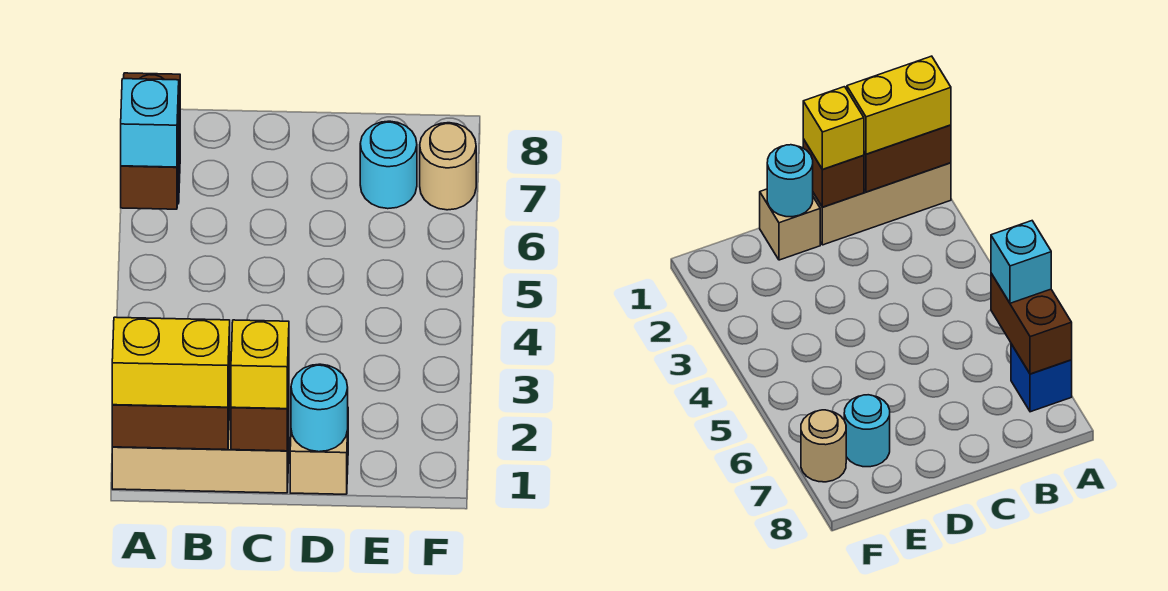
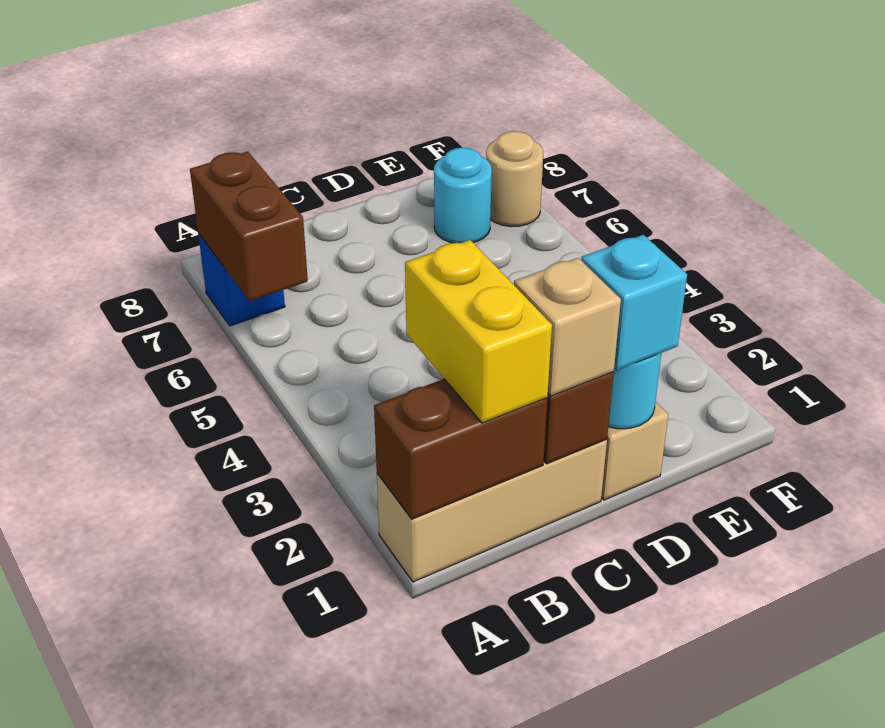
yellow 1x2 brick [112,317,230,407] -> yellow 1x2 brick turned to [405,240,552,423]
cyan 1x1 brick [121,79,179,167] -> cyan 1x1 brick moved to [581,235,687,370]
yellow 1x1 brick [231,320,289,409] -> tan 1x1 brick [514,258,621,396]

